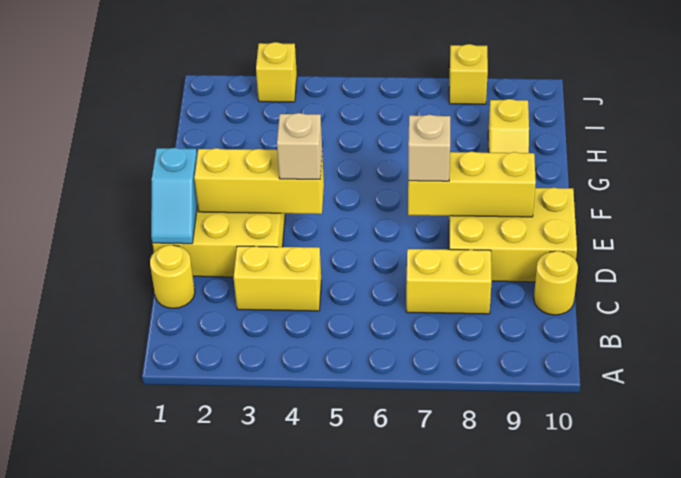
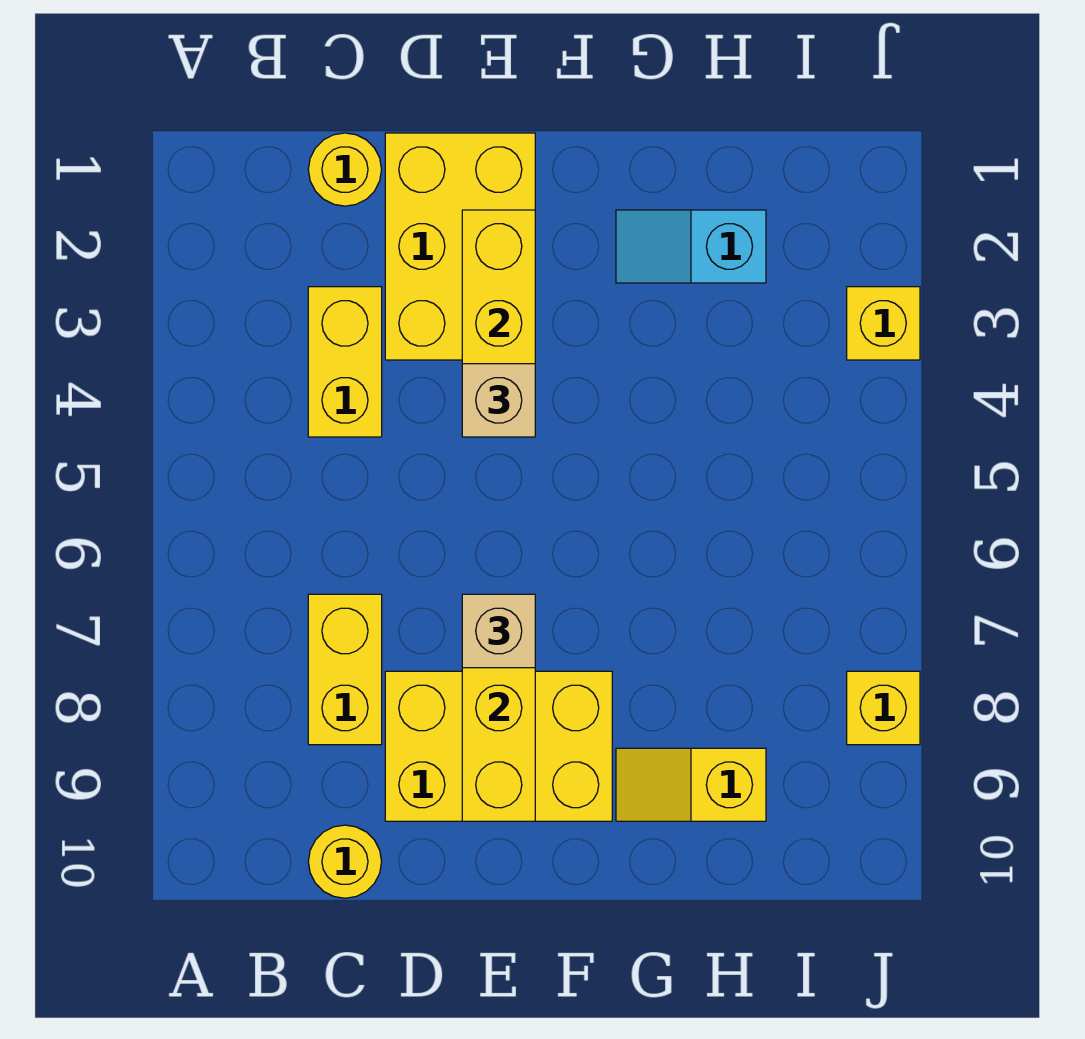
cyan 1x2 slope [151,148,198,244] -> cyan 1x2 slope moved to [616,210,766,283]
yellow 2x3 brick [449,188,577,282] -> yellow 2x3 brick turned to [385,671,612,821]

